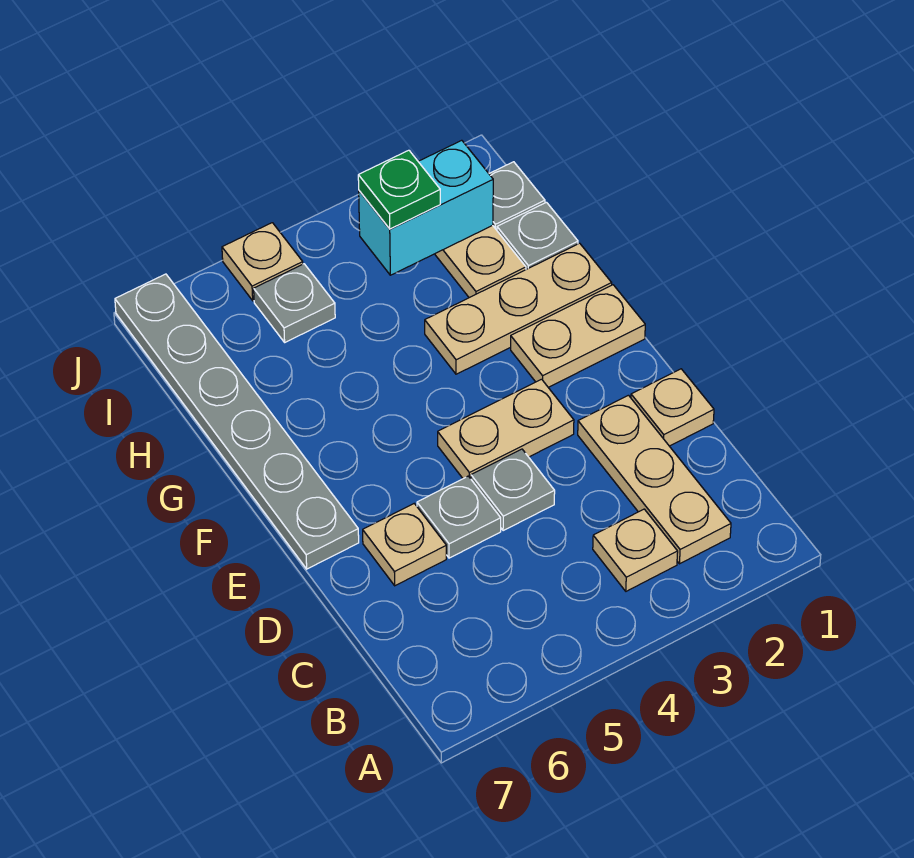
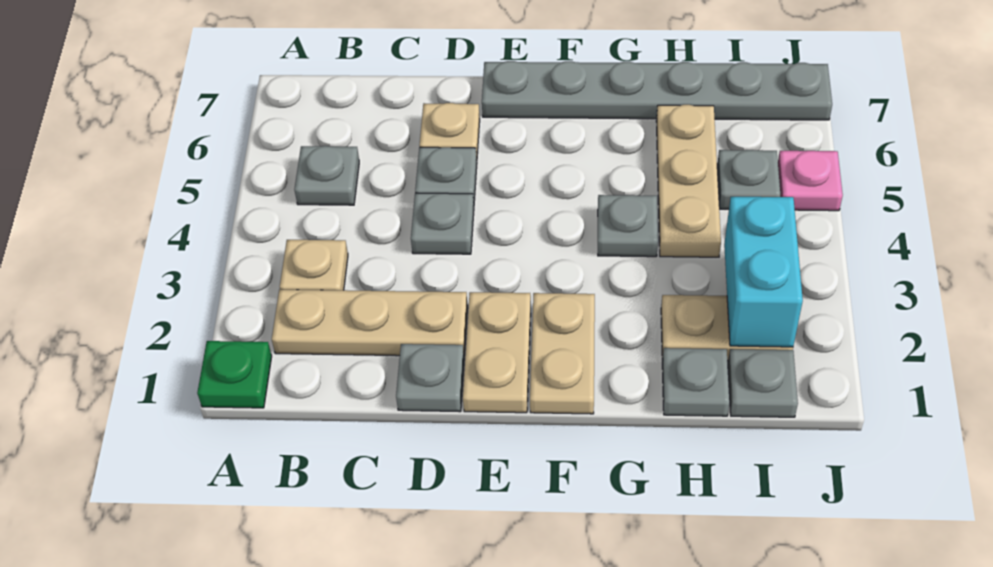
none -> grey 1x1 plate [294,146,359,205]
tan 1x1 plate [631,369,714,446] -> grey 1x1 plate [396,344,464,412]
tan 1x2 plate [438,379,574,479] -> tan 1x2 plate moved to [463,292,531,413]
tan 1x3 plate [425,243,612,374] -> tan 1x3 plate moved to [656,105,721,257]
none -> grey 1x1 plate [598,195,658,257]
green 1x1 plate [358,150,440,229] -> green 1x1 plate moved to [197,341,272,408]
tan 1x1 plate [222,223,303,301] -> pink 1x1 plate [778,151,843,211]

